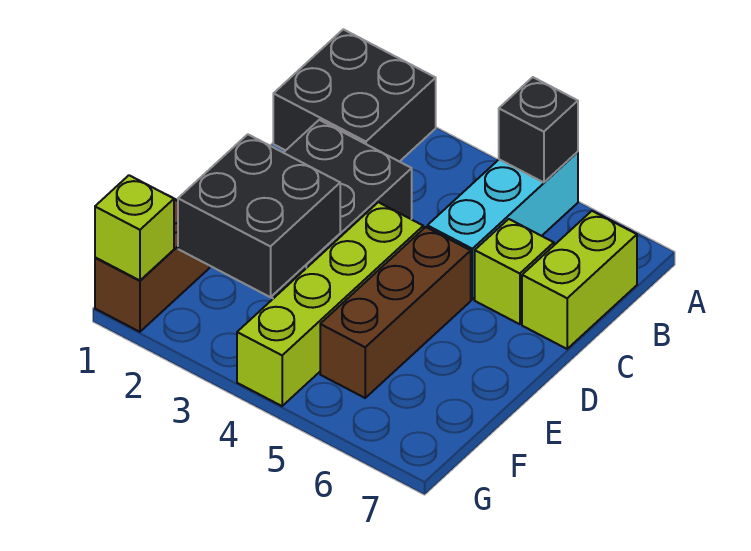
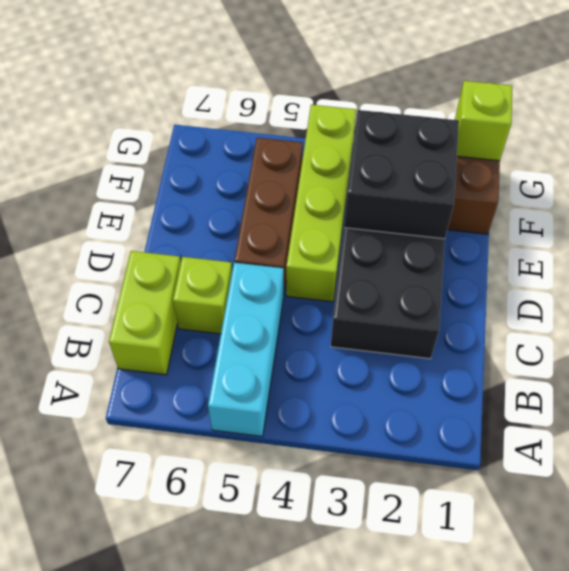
black 2x2 brick [273,29,436,162] -> none
black 1x1 brick [499,77,578,182] -> none

